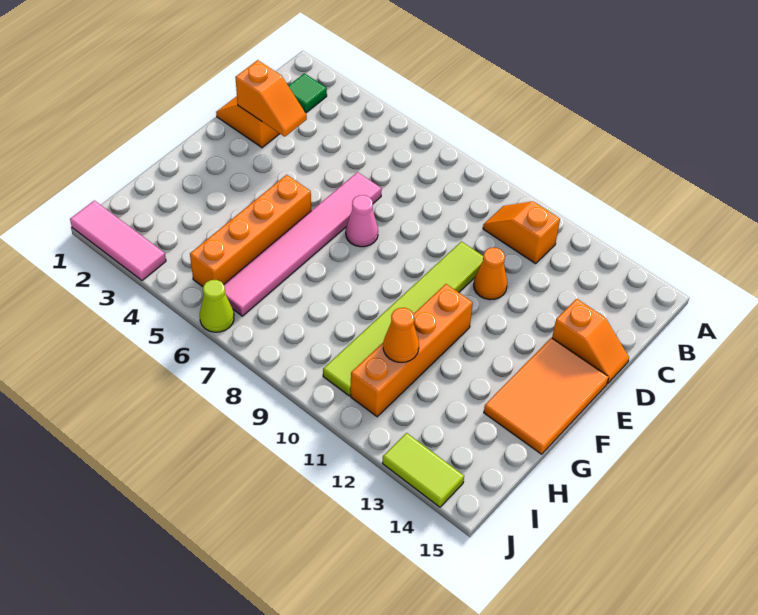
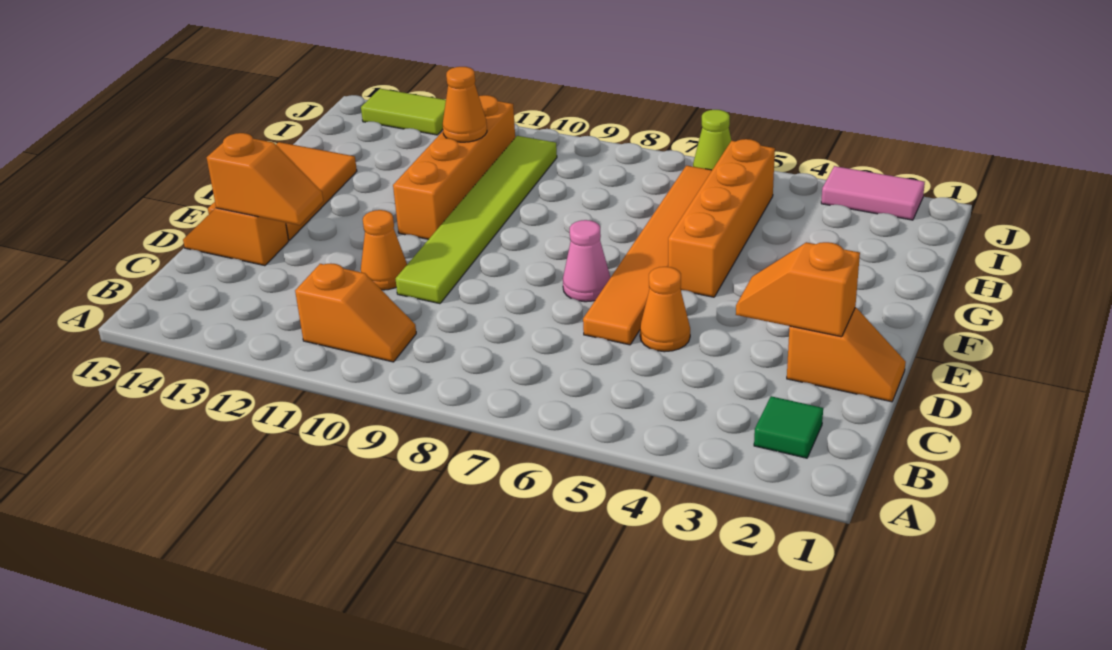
none -> orange 1x1 cone [640,267,690,352]
pink 1x6 tile [224,172,382,316] -> orange 1x6 tile [583,166,712,345]
none -> orange 1x2 slope [207,133,323,225]
pink 1x3 tile [70,201,166,280] -> pink 1x2 tile [821,166,925,220]

